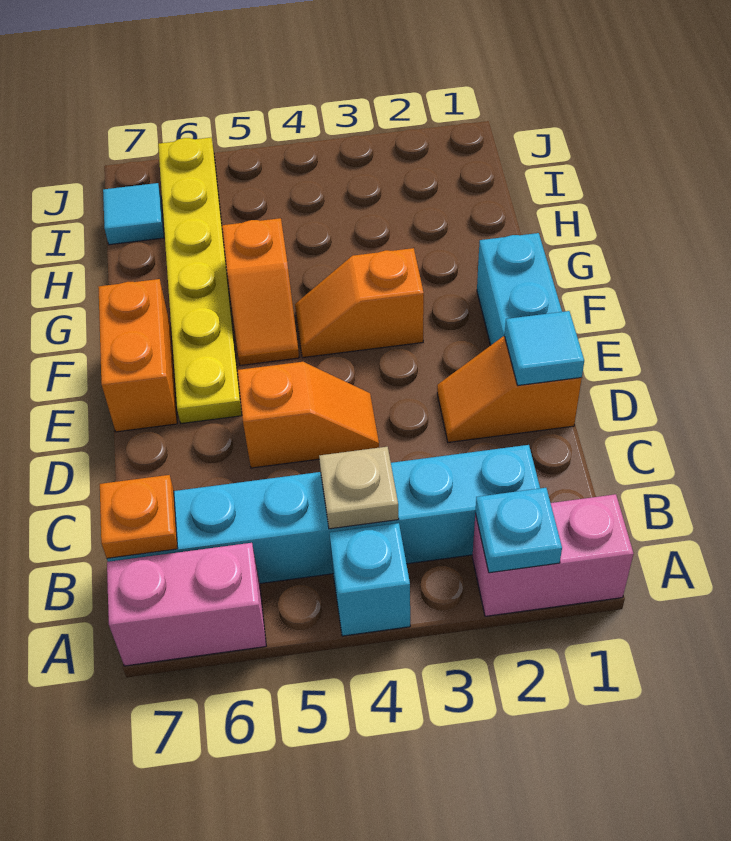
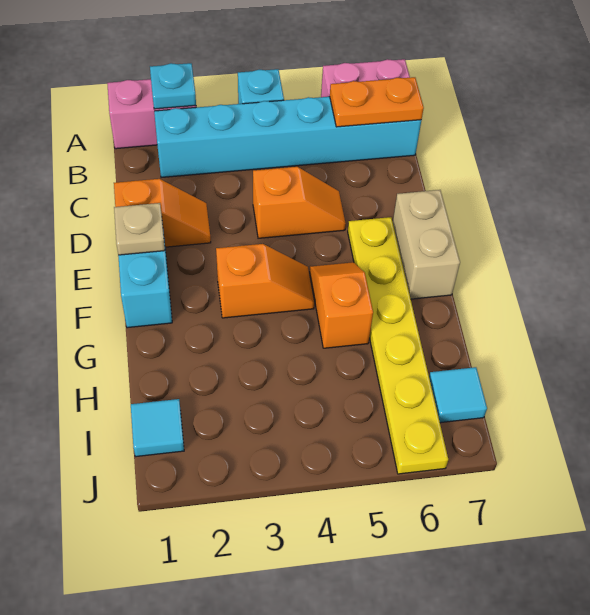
tan 1x1 plate [319,447,399,529] -> tan 1x1 plate moved to [114,203,165,255]
orange 1x1 plate [100,475,178,558] -> orange 1x2 plate [329,77,424,127]
cyan 1x1 tile [505,311,584,385] -> cyan 1x1 tile moved to [131,399,184,457]
orange 1x2 slope [237,362,379,468] -> orange 1x2 slope turned to [253,167,346,238]
orange 1x2 brick [98,279,177,432] -> tan 1x2 brick [393,190,460,299]

